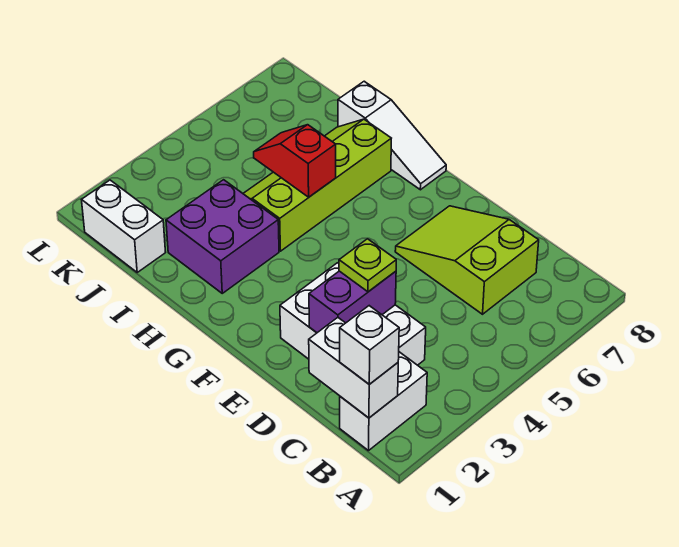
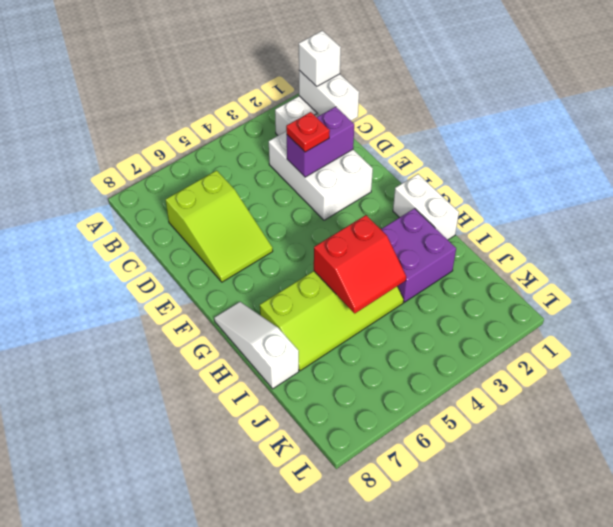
lime 1x1 plate [339,239,396,292] -> red 1x1 plate [286,112,330,152]
red 1x2 slope [254,125,336,197] -> red 2x2 slope [314,215,406,313]
white 1x2 brick [82,180,166,272] -> white 1x2 brick moved to [393,174,459,240]

